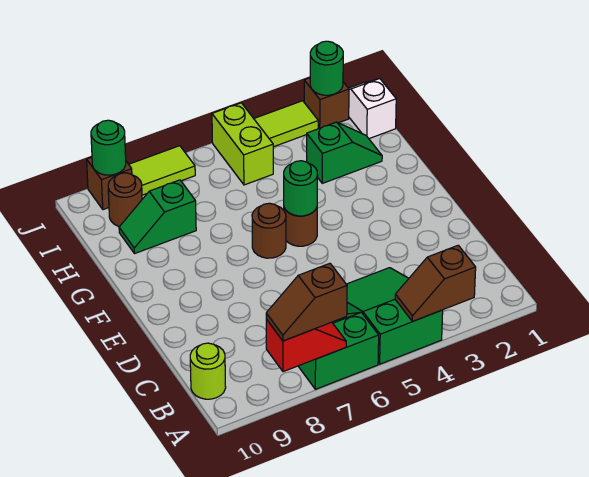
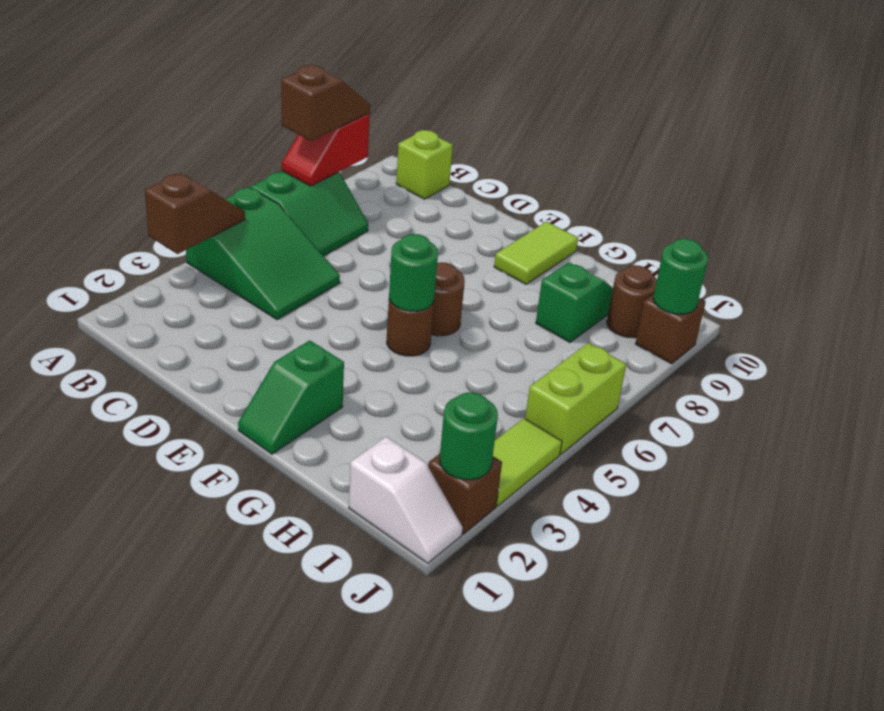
lime 1x1 round brick [190,343,226,399] -> lime 1x1 brick [396,130,453,199]
green 1x2 slope [307,122,382,183] -> green 1x2 slope moved to [238,340,344,454]
lime 1x2 brick [212,103,273,185] -> lime 1x2 brick turned to [525,343,626,454]
lime 1x2 tile [129,146,195,195] -> lime 1x2 tile moved to [494,222,578,284]

